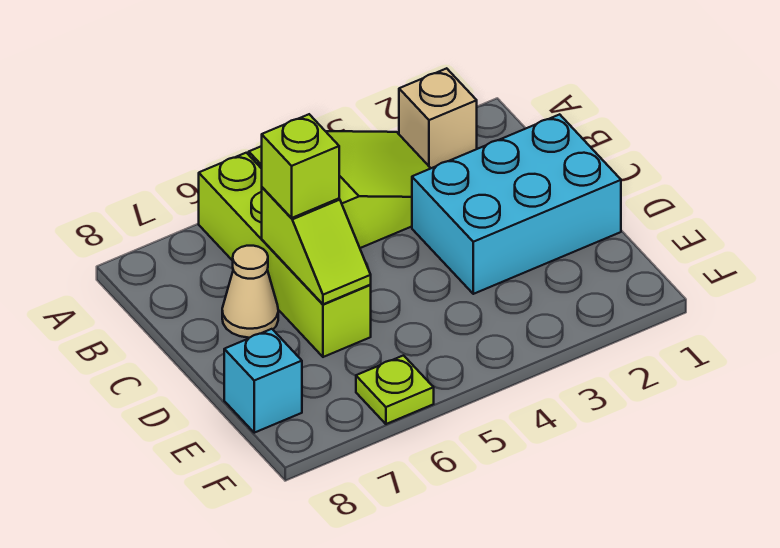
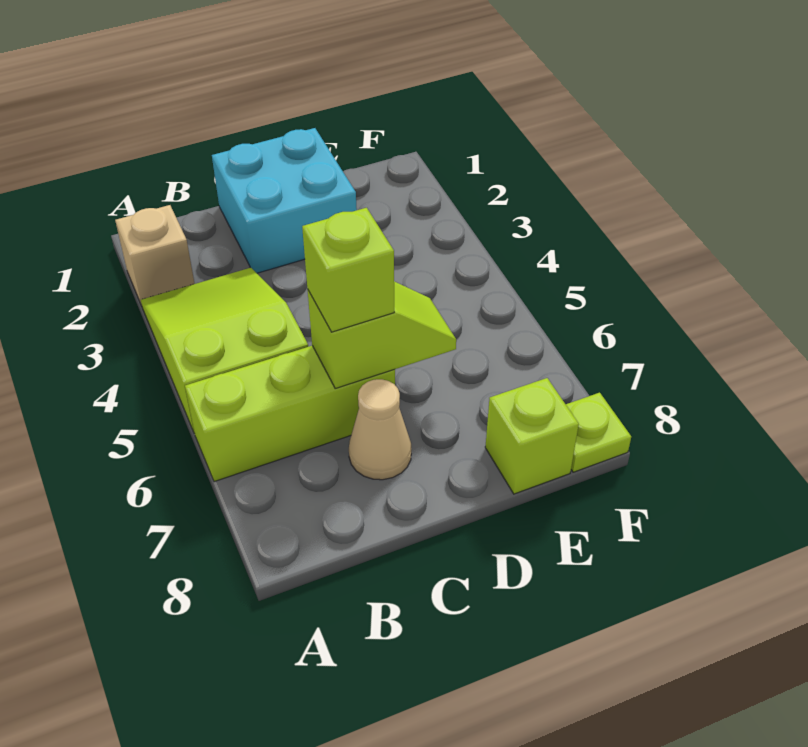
lime 1x4 brick [199,153,371,357] -> lime 1x3 brick [185,346,395,482]
cyan 2x3 brick [412,114,621,294] -> cyan 2x2 brick [212,128,357,273]
cyan 1x1 brick [224,329,302,433] -> lime 1x1 brick [485,378,579,494]
lime 1x1 plate [356,356,434,424] -> lime 1x1 plate moved to [566,393,631,472]

